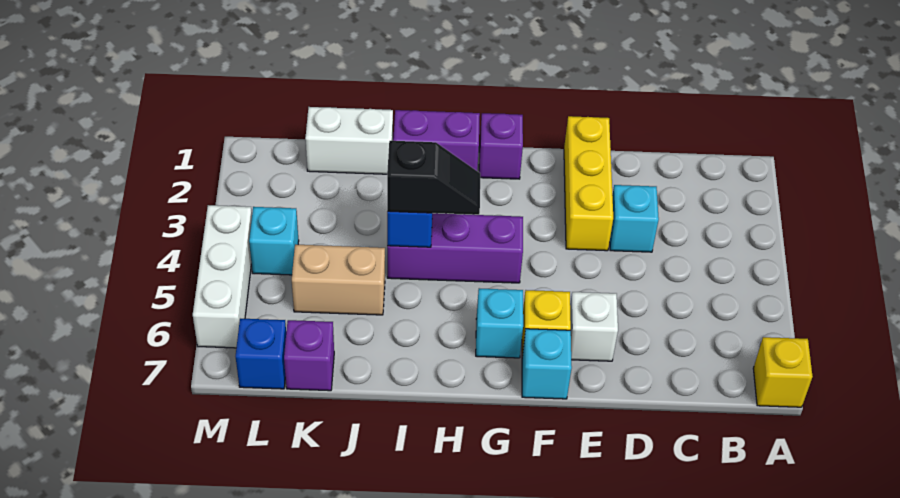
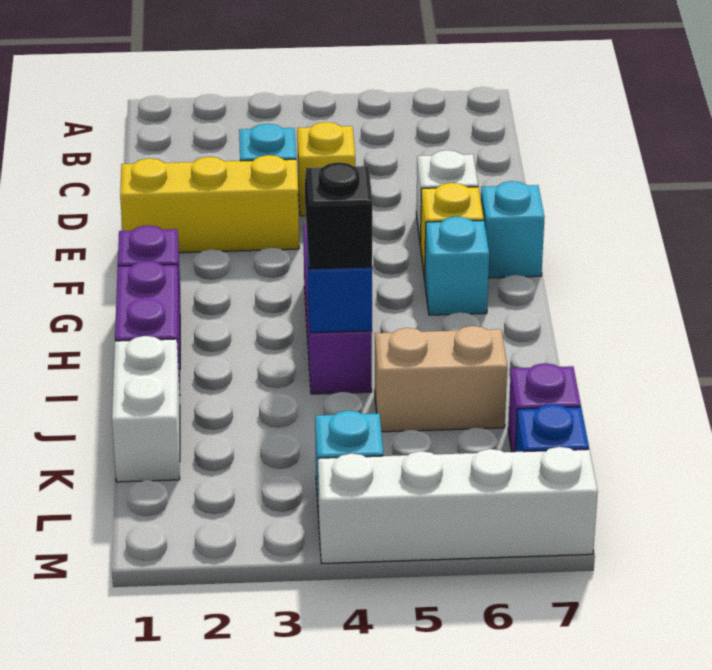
yellow 1x1 brick [753,337,813,407] -> yellow 1x1 brick moved to [297,122,355,216]
tan 1x2 brick [292,245,385,315] -> tan 1x2 brick turned to [375,326,507,432]
white 1x3 brick [193,205,252,348] -> white 1x4 brick [318,447,598,564]

